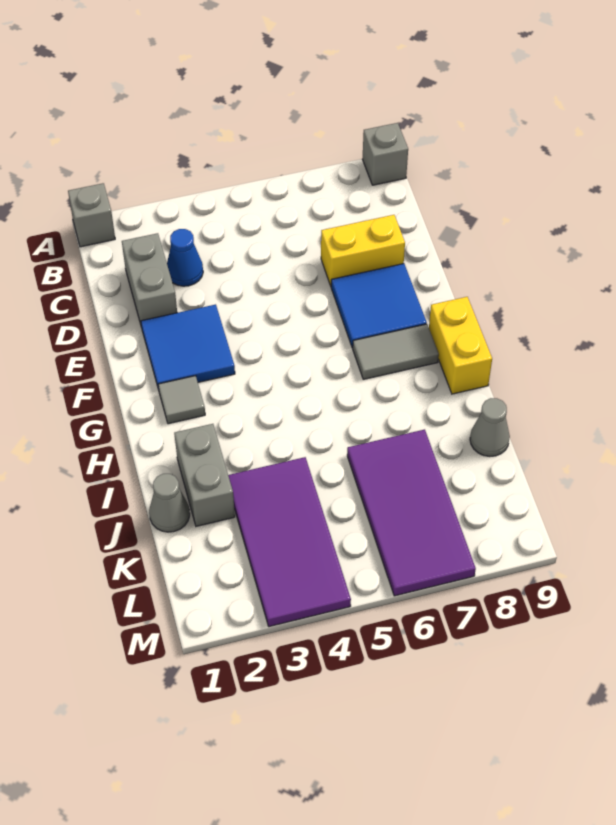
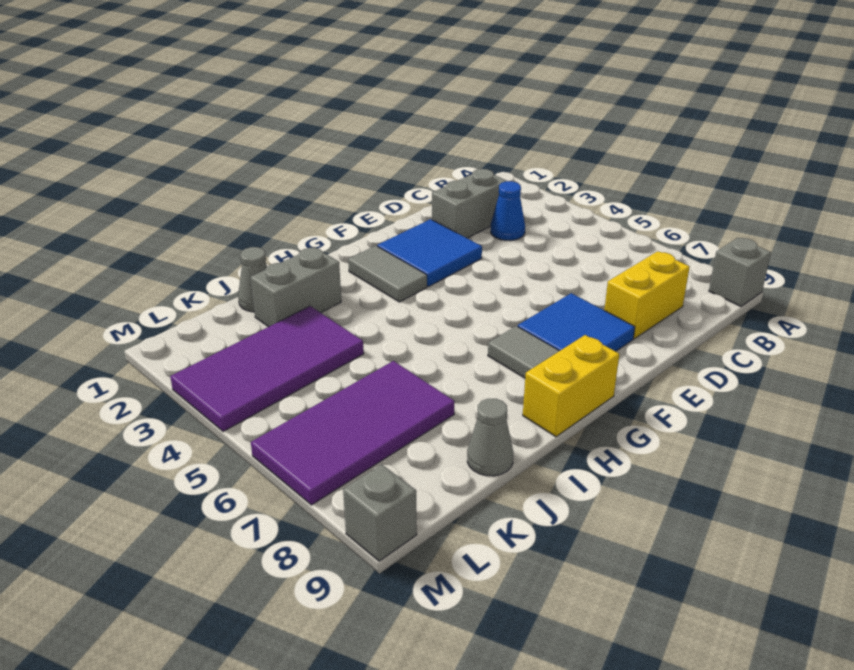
grey 1x1 brick [68,183,115,247] -> grey 1x1 brick moved to [343,464,417,561]
yellow 1x2 brick [321,215,405,286] -> yellow 1x2 brick turned to [604,251,690,339]
grey 1x1 tile [158,376,205,424] -> grey 1x2 tile [348,246,427,302]

